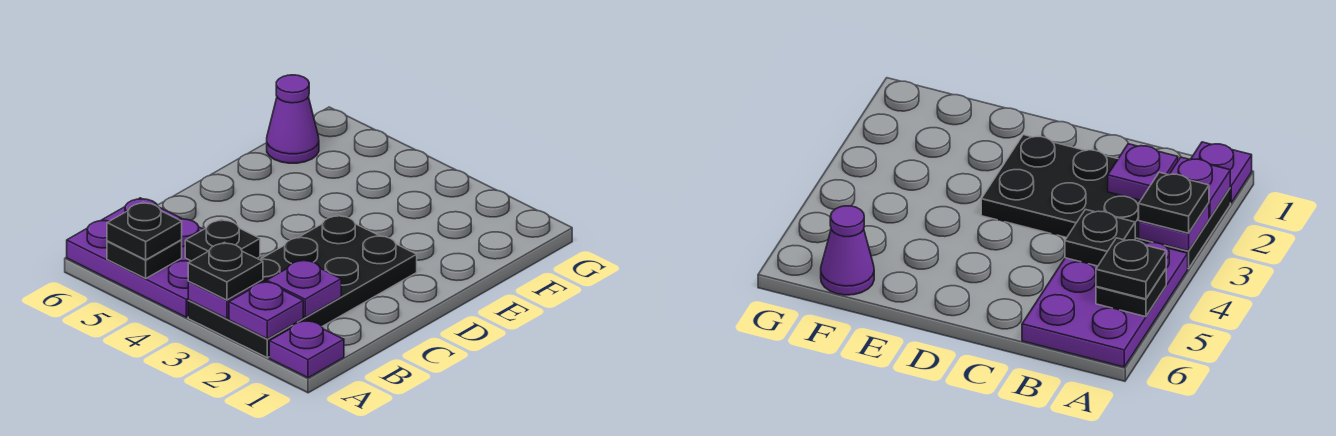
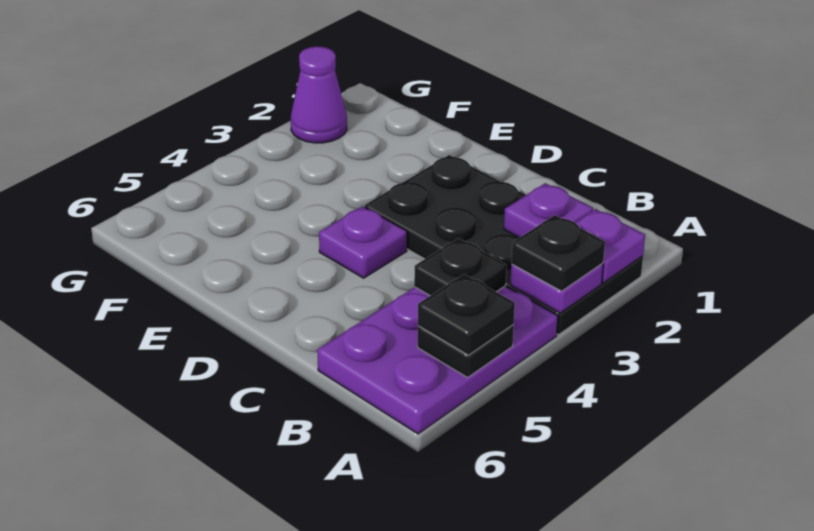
purple 1x1 plate [269,320,344,378] -> purple 1x1 plate moved to [319,206,407,278]
purple 1x1 cone [267,75,319,163] -> purple 1x1 cone moved to [291,46,347,143]

